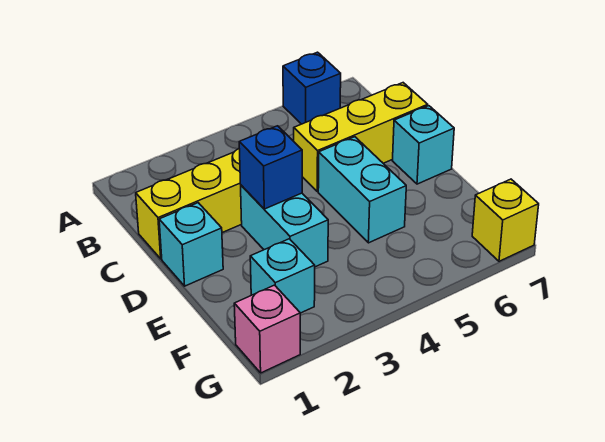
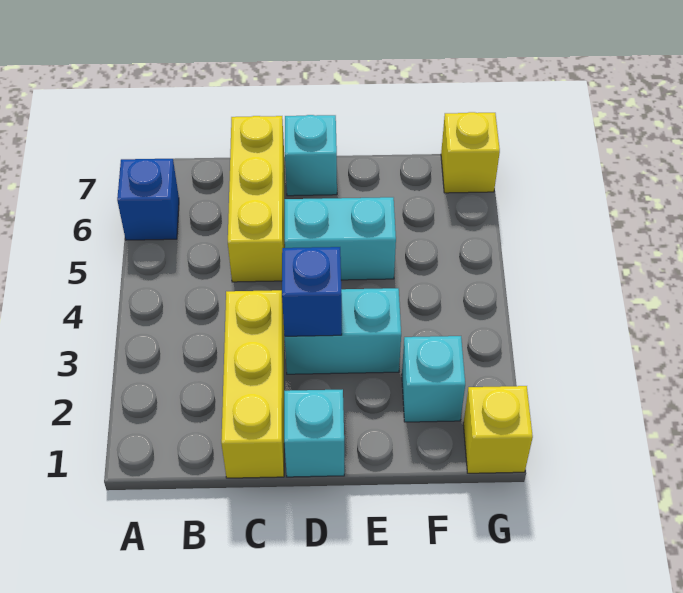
pink 1x1 brick [234,285,300,373] -> yellow 1x1 brick [463,386,533,473]

